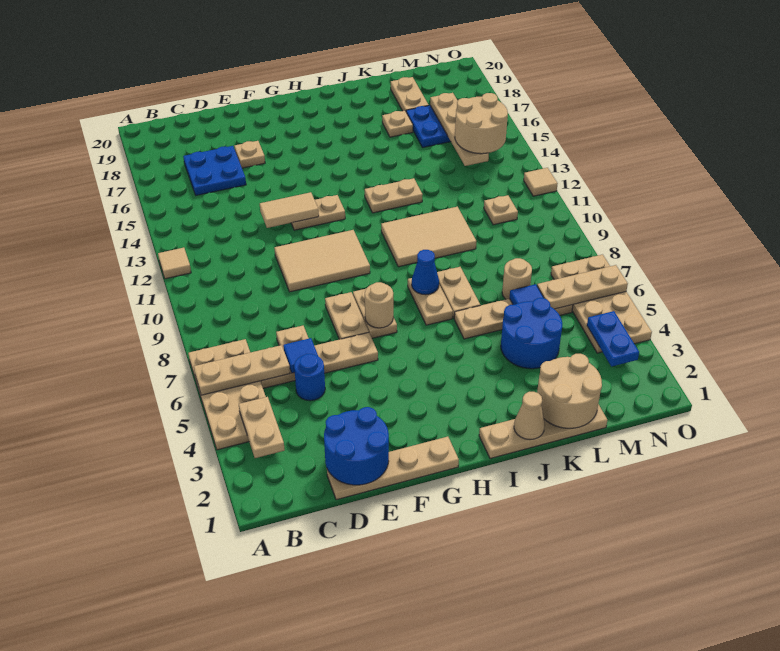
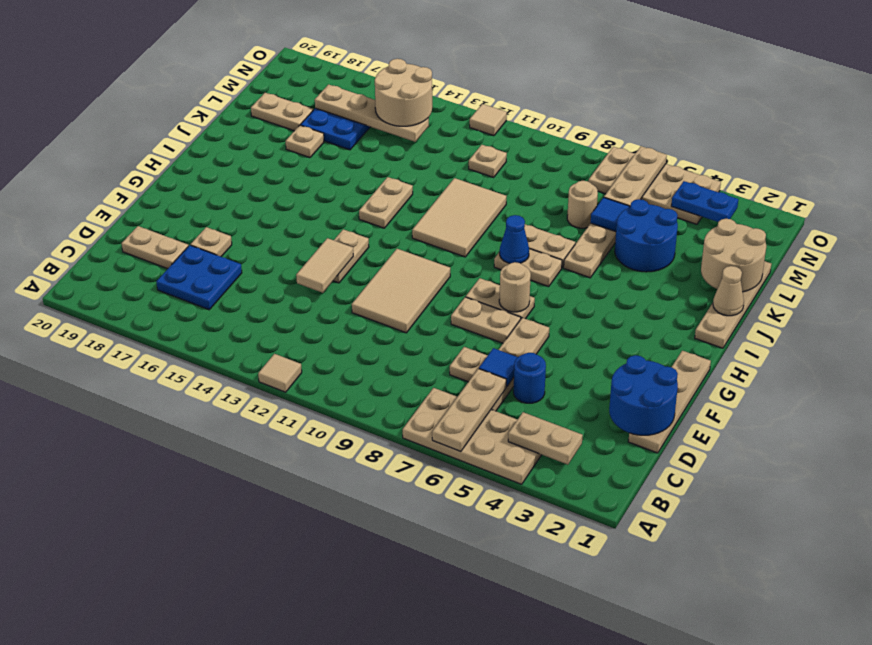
none -> tan 1x2 plate [122,226,188,269]

